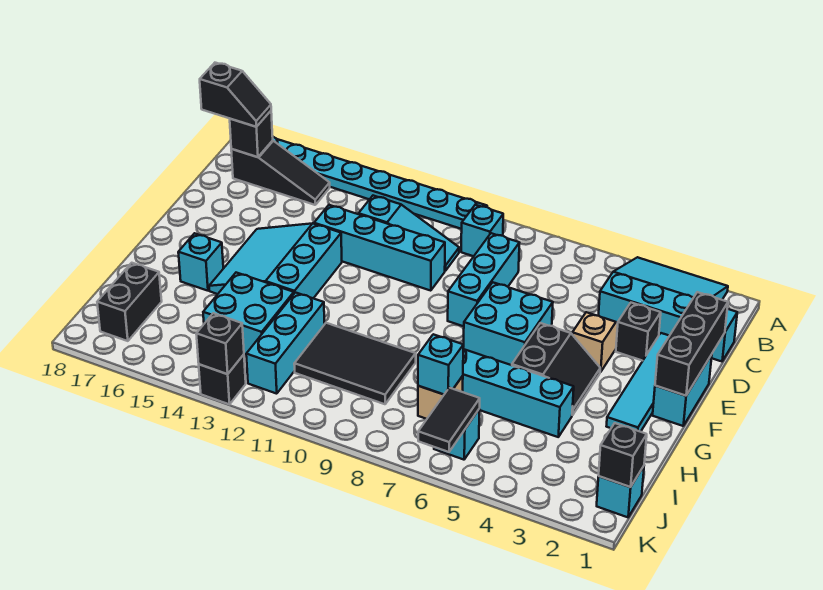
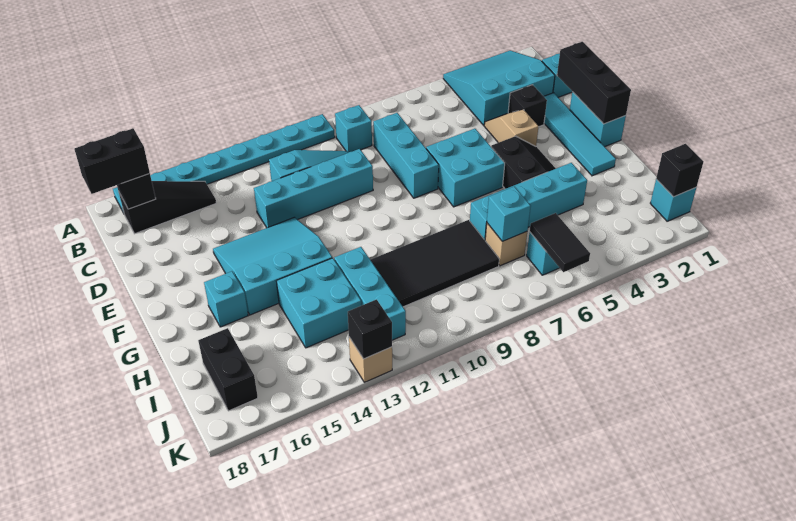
black 1x2 slope [200,63,271,127] -> black 1x2 brick [75,128,150,194]
cyan 3x3 slope [209,223,342,298] -> cyan 3x3 slope turned to [213,217,332,315]
black 2x3 tile [294,323,416,404] -> black 2x4 tile [370,220,499,307]
black 1x1 brick [199,355,246,404] -> tan 1x1 brick [349,337,392,382]

